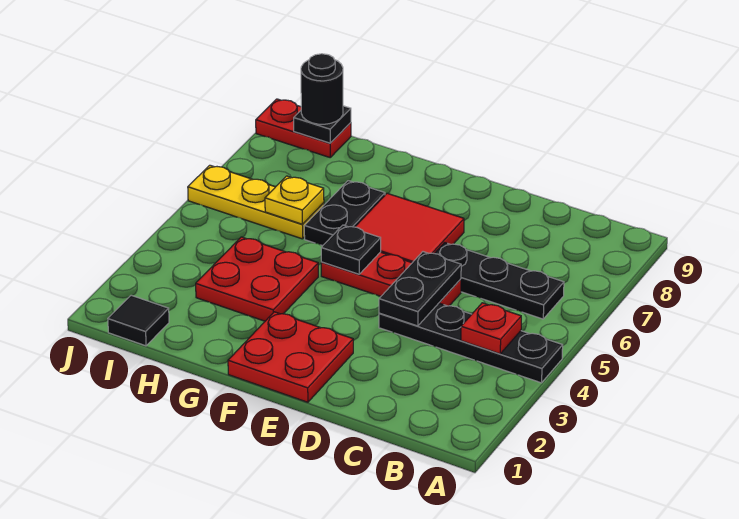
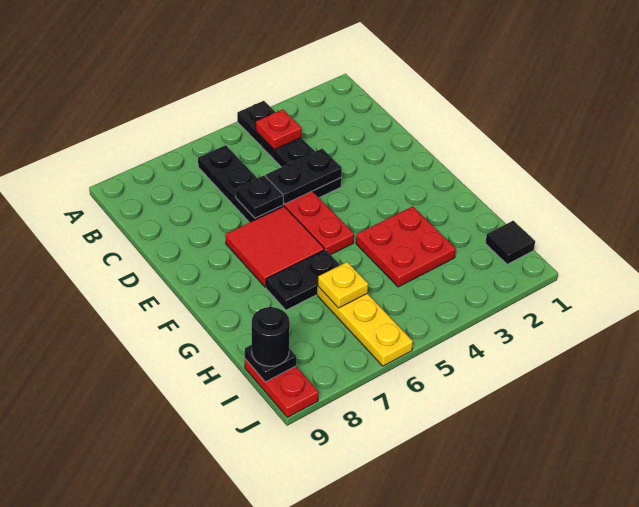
red 2x2 plate [228,312,353,402] -> none
black 1x1 plate [321,225,381,274] -> black 1x1 plate moved to [236,175,283,218]

